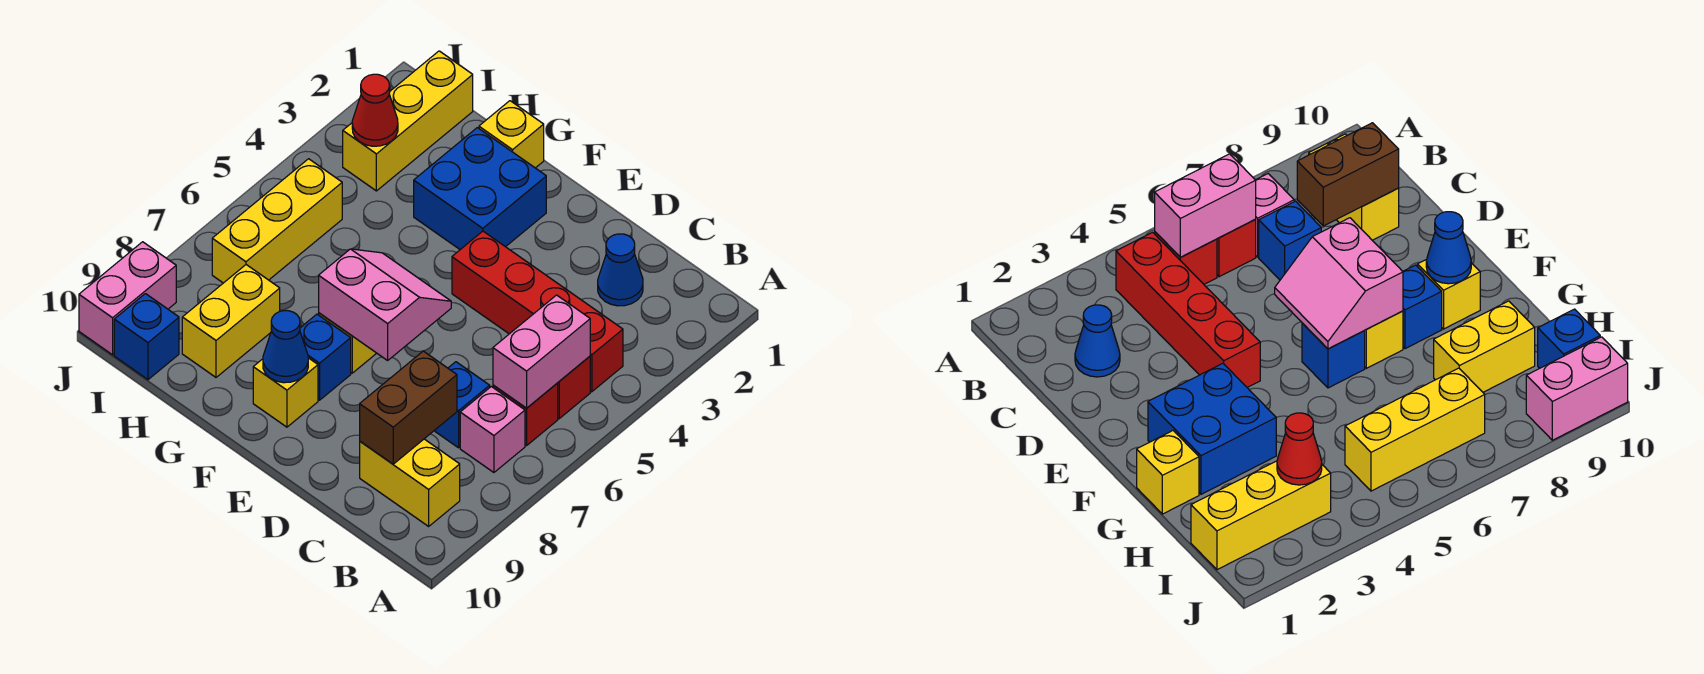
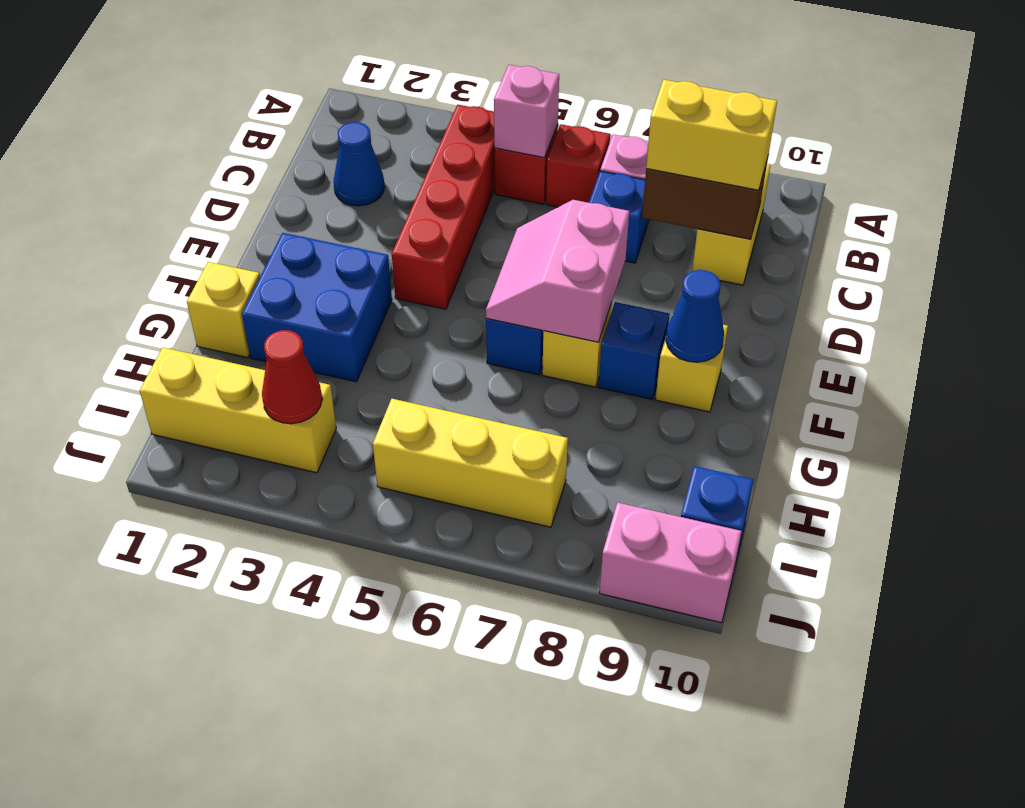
pink 1x2 brick [493,295,590,408] -> pink 1x1 brick [494,65,559,158]
yellow 1x2 brick [182,265,280,377] -> yellow 1x2 brick moved to [646,79,777,190]

